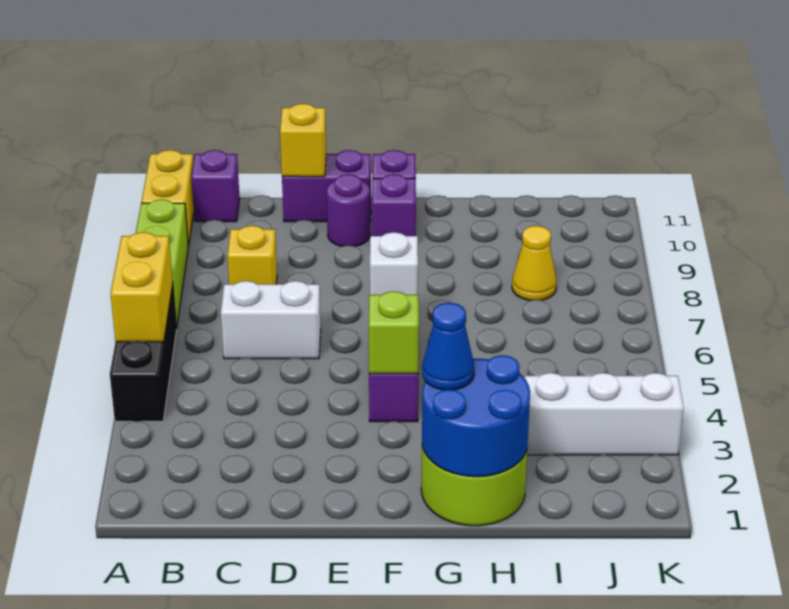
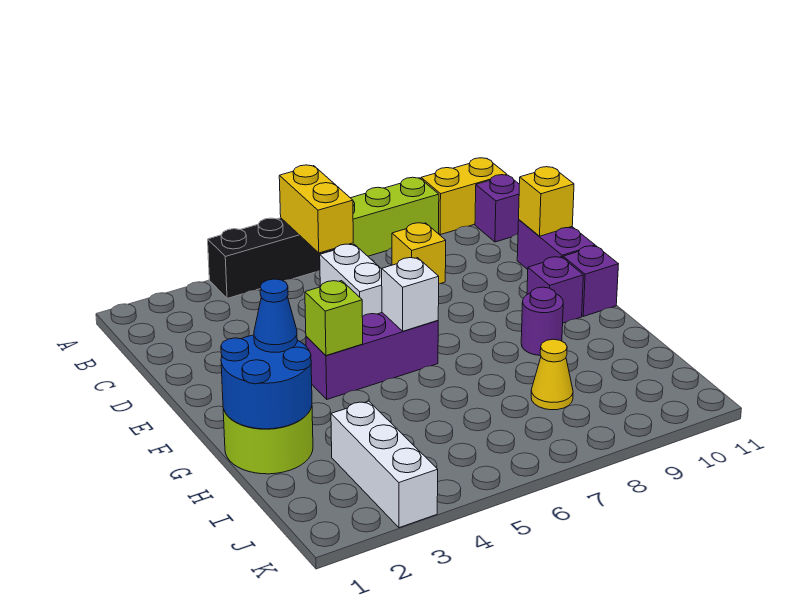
yellow 1x2 brick [110,232,173,342] -> yellow 1x2 brick turned to [279,165,353,253]
purple 1x1 round brick [327,174,370,246] -> purple 1x1 round brick moved to [521,287,563,356]

